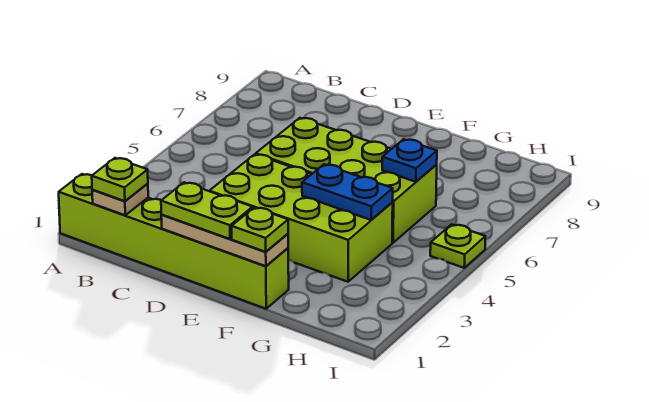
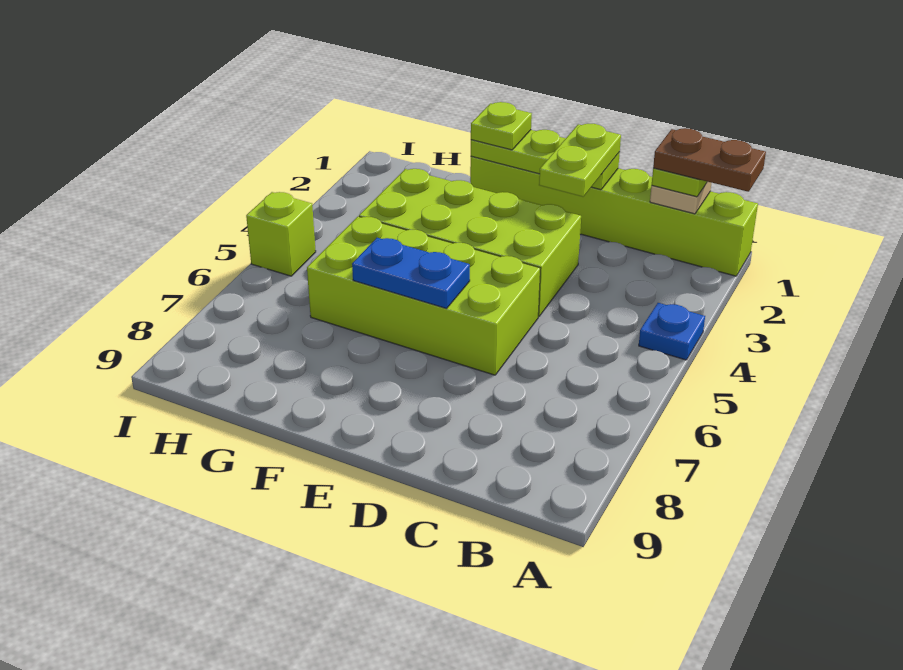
none -> brown 1x2 plate [653,128,766,192]
tan 1x3 plate [161,215,288,266] -> lime 1x3 plate [471,130,620,190]
lime 1x2 plate [161,182,253,239] -> lime 1x2 plate turned to [539,124,621,197]
blue 1x2 plate [302,164,393,220] -> blue 1x2 plate moved to [352,238,470,309]
blue 1x1 plate [382,139,437,182] -> blue 1x1 plate moved to [639,303,705,360]
lime 1x1 plate [430,224,485,268] -> lime 1x1 brick [246,192,316,276]

